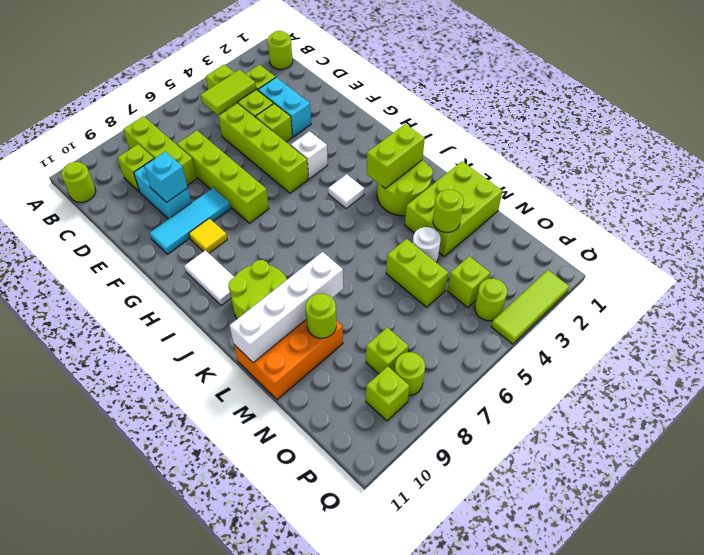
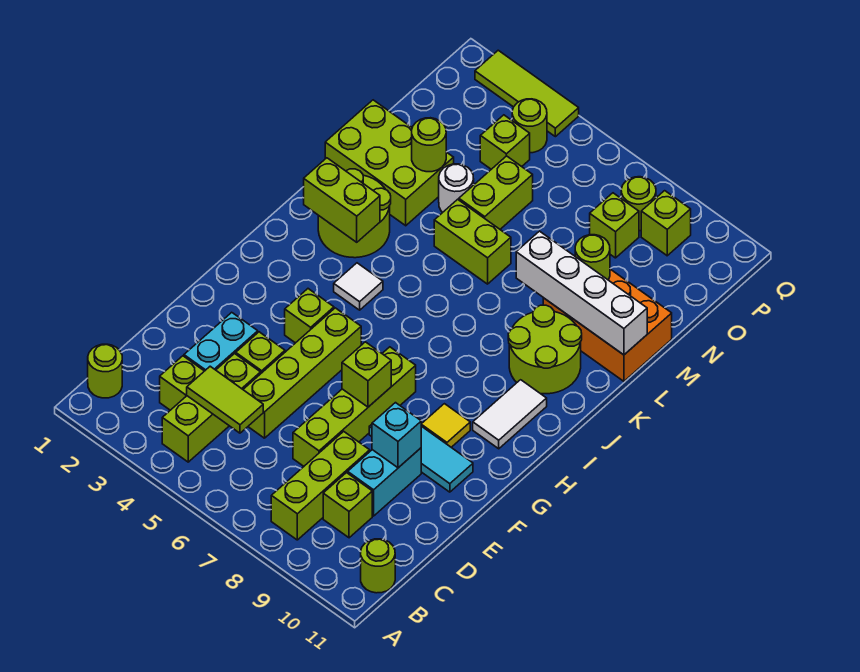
none -> lime 1x1 brick [342,342,391,407]
white 1x1 brick [291,131,328,179] -> lime 1x1 brick [285,289,334,343]
none -> lime 1x2 brick [434,199,511,284]

